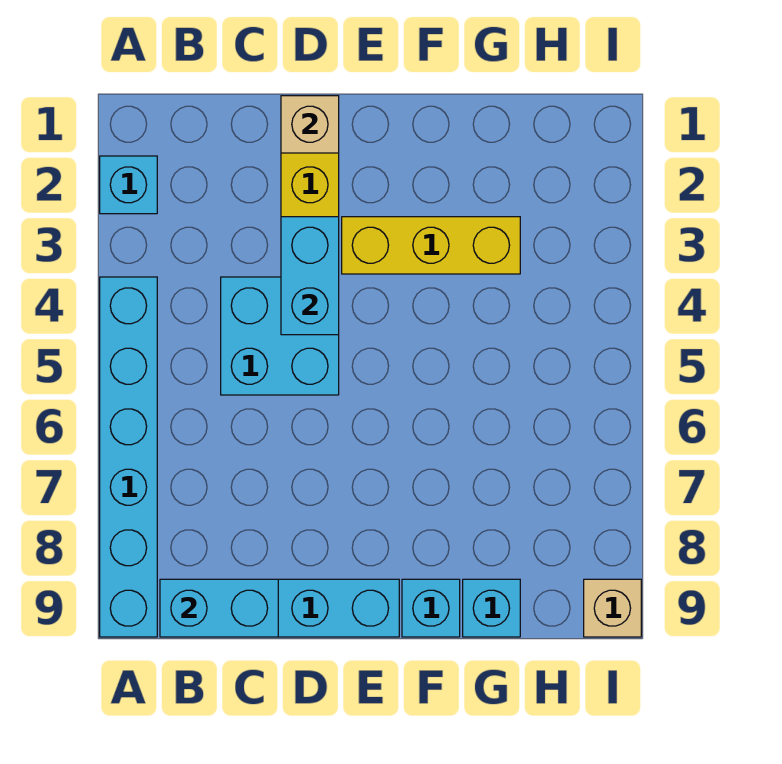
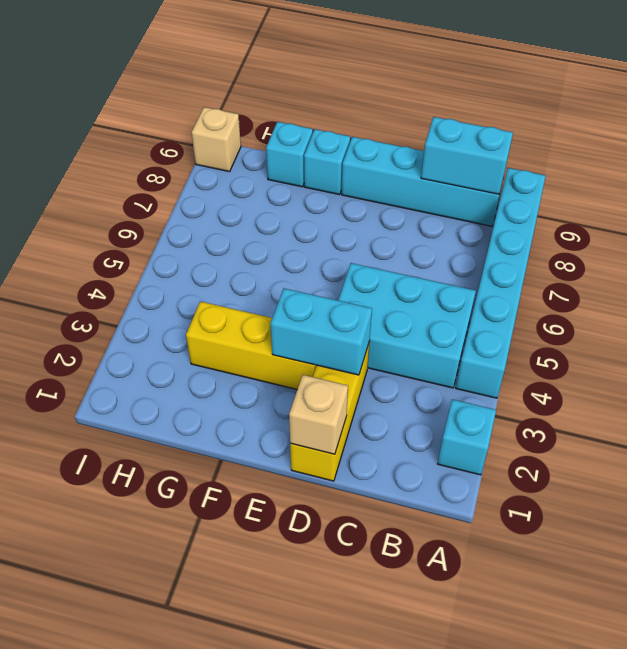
cyan 2x2 brick [221,277,339,395] -> cyan 2x3 brick [338,263,476,388]
cyan 1x2 brick [281,217,339,335] -> cyan 1x2 brick turned to [270,288,372,375]

